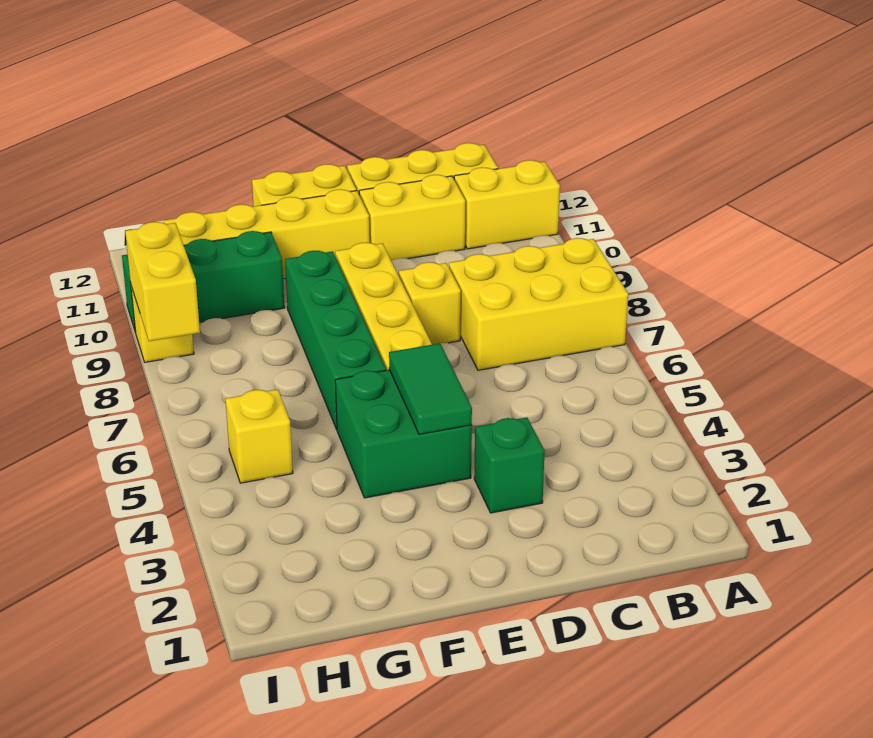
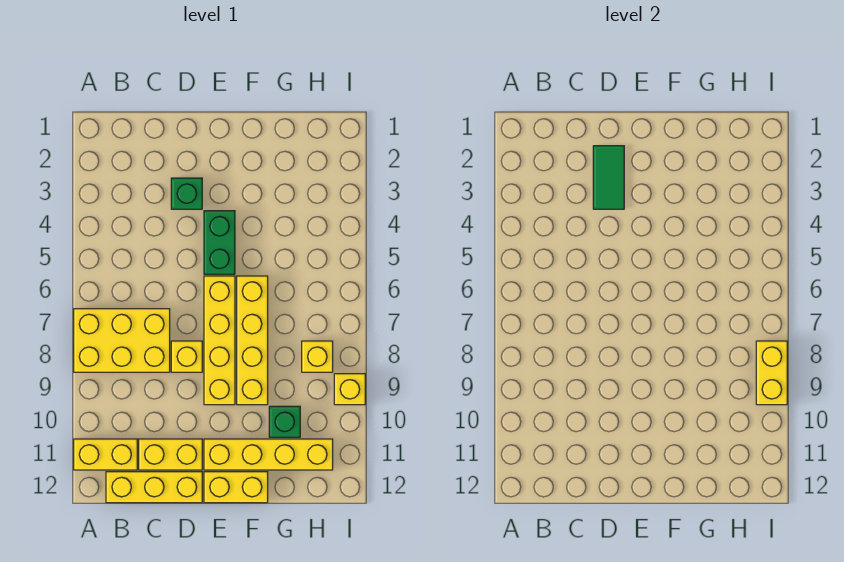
green 2x2 brick [335,370,472,498] -> green 1x2 brick [204,211,235,274]
green 1x2 tile [389,343,472,434] -> green 1x2 tile moved to [593,146,624,209]
green 1x4 brick [285,251,386,429] -> yellow 1x4 brick [237,276,268,405]
green 1x3 brick [122,231,285,333] -> green 1x1 brick [269,406,300,437]
yellow 1x1 brick [226,389,293,483] -> yellow 1x1 brick moved to [302,341,333,372]

